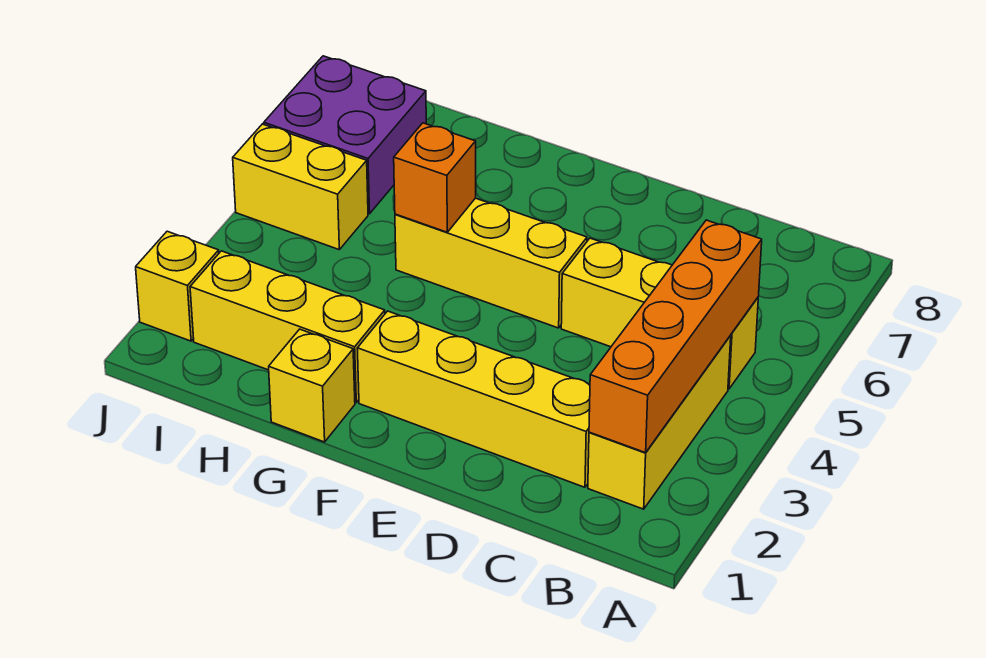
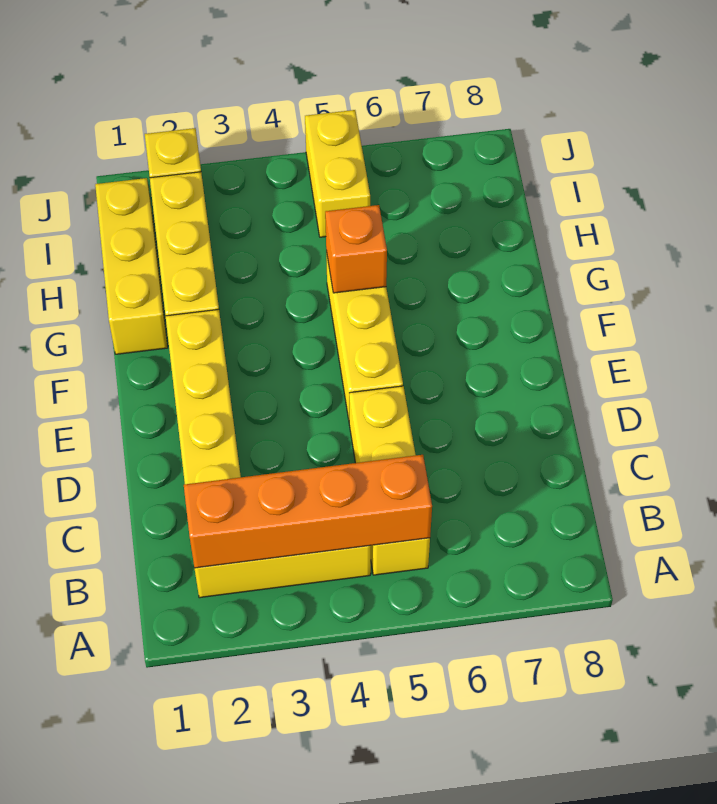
yellow 1x1 brick [269,329,355,442] -> yellow 1x3 brick [95,178,168,354]
purple 2x2 brick [264,56,426,214] -> none

